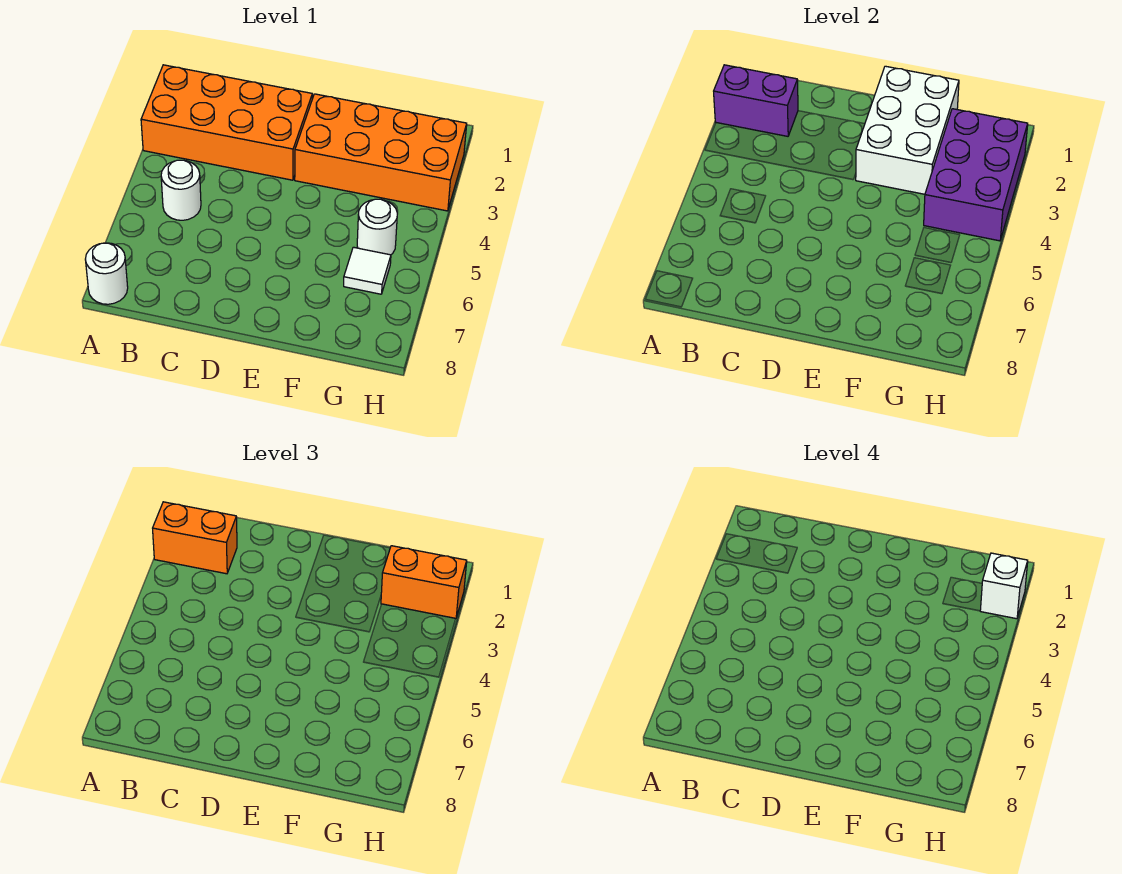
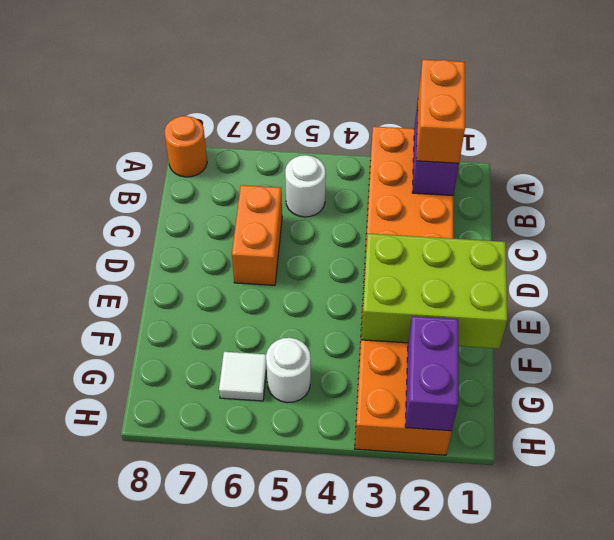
white 1x1 round brick [85,243,128,304] -> orange 1x1 round brick [165,116,207,177]
white 2x3 brick [856,66,959,194] -> lime 2x3 brick [361,234,507,349]
purple 2x3 brick [924,109,1028,241] -> purple 1x2 brick [405,316,458,431]
orange 1x2 brick [381,546,467,619] -> orange 1x2 brick moved to [232,185,282,285]
white 1x1 brick [980,553,1028,619] -> none

